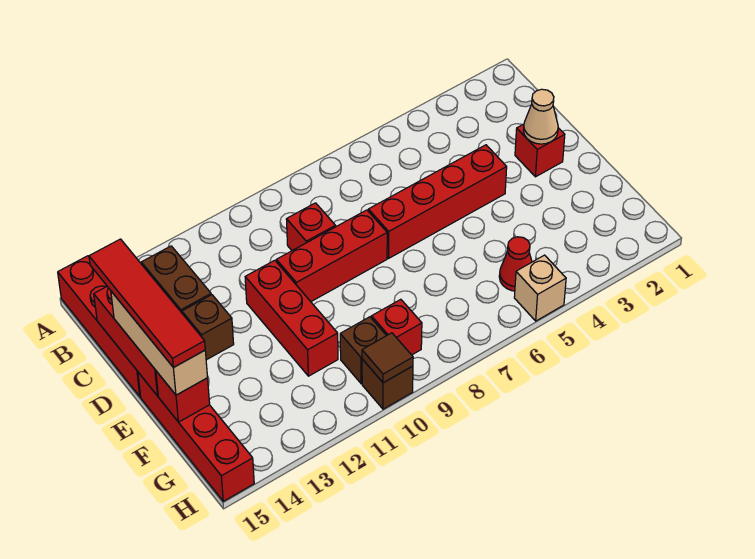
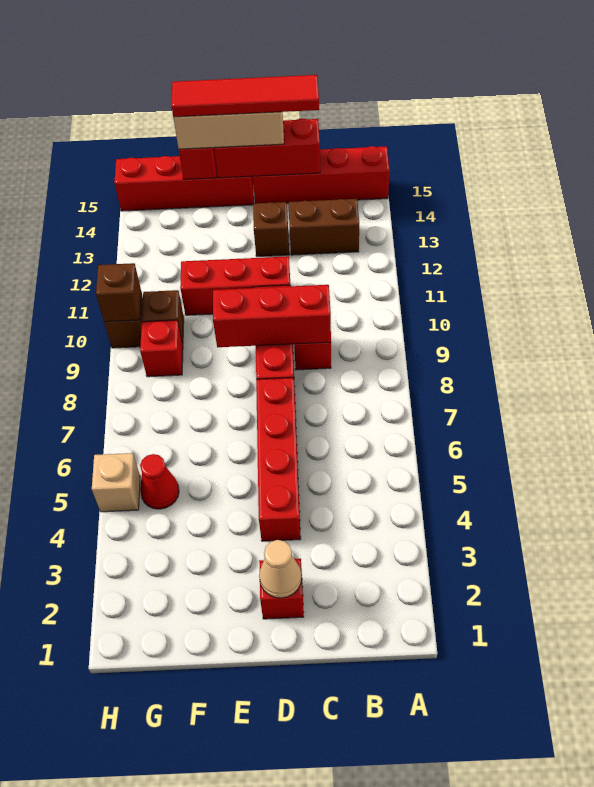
none -> red 1x3 brick [213,285,331,347]
brown 1x1 tile [362,333,413,383] -> brown 1x1 brick [96,263,141,322]

